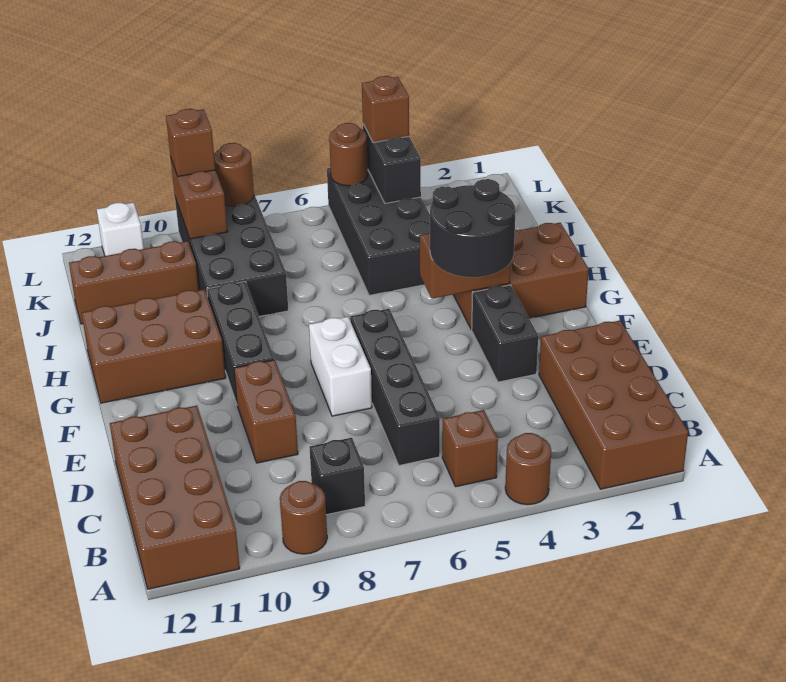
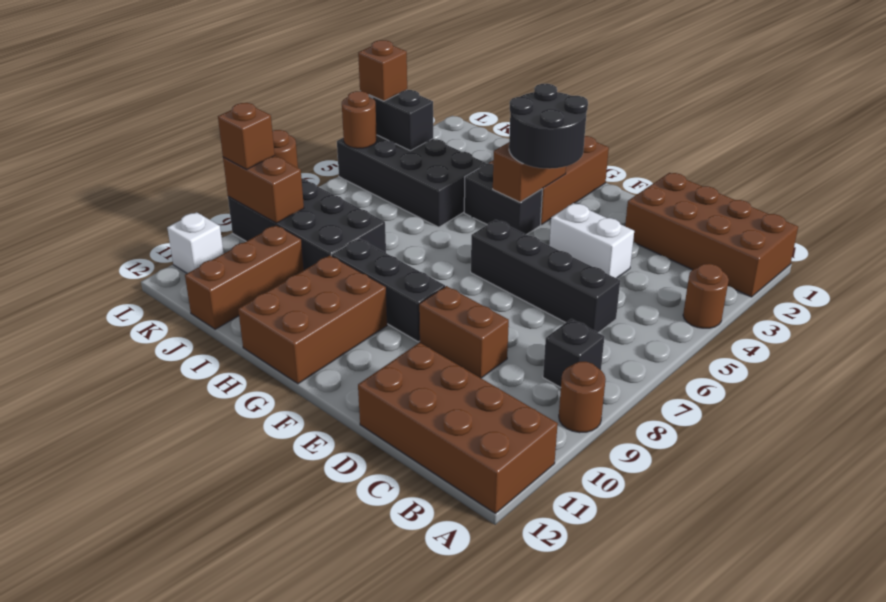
brown 1x1 brick [442,410,498,487] -> none
black 1x2 brick [471,285,538,382] -> black 1x2 brick moved to [464,164,543,235]
white 1x2 brick [309,317,372,416] -> white 1x2 brick moved to [549,203,634,278]

